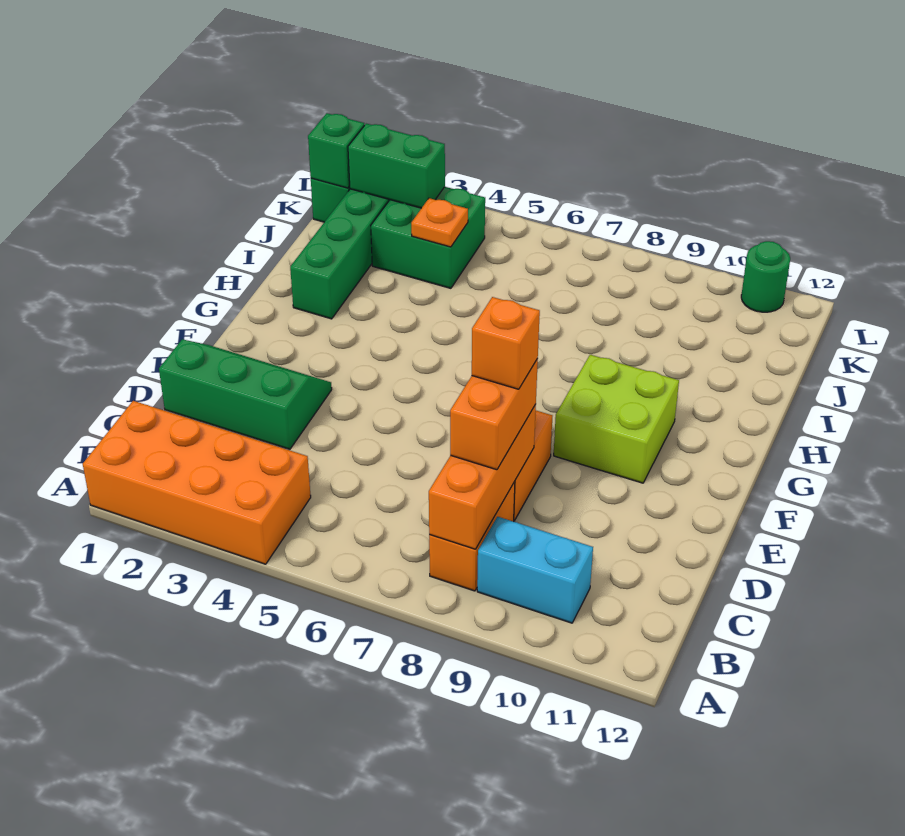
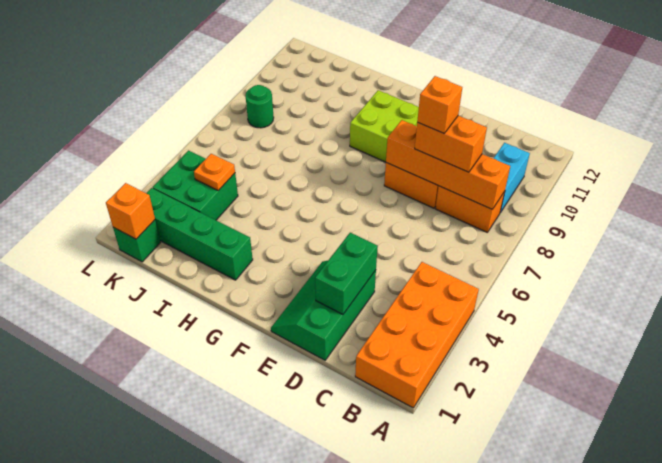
orange 1x3 brick [429,404,536,549] -> orange 1x4 brick [386,120,510,209]
green 1x1 brick [308,113,364,188] -> orange 1x1 brick [106,183,155,239]
green 1x2 brick [348,124,445,208] -> green 1x2 brick moved to [315,233,378,314]
green 1x1 round brick [741,241,790,312] -> green 1x1 round brick moved to [245,85,274,128]

